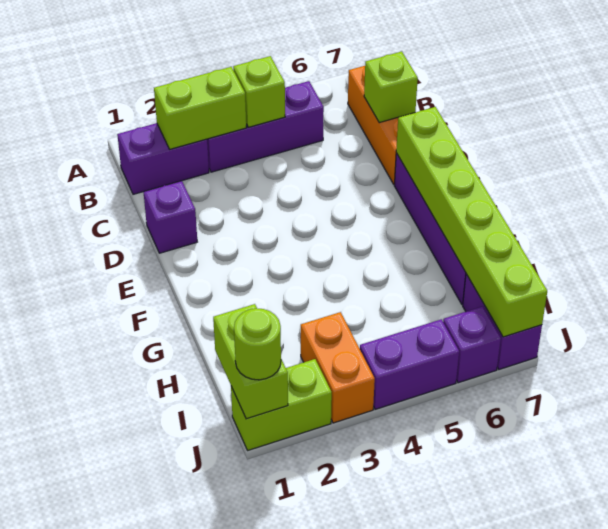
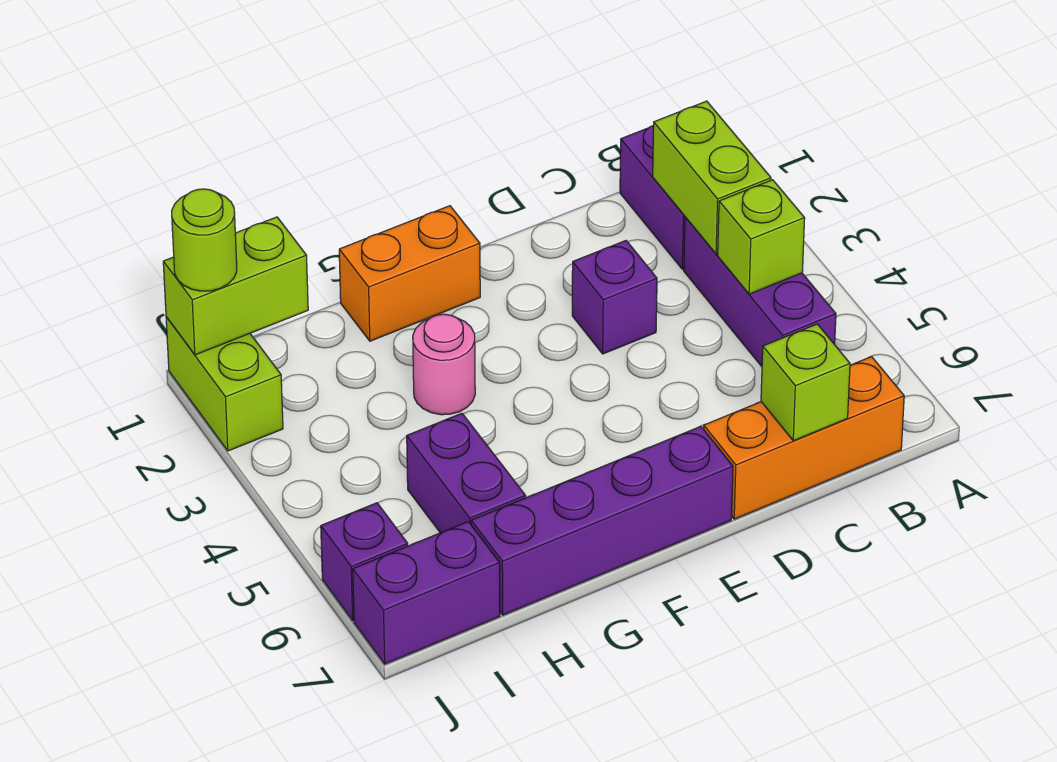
purple 1x1 brick [144,181,197,253] -> purple 1x1 brick moved to [572,241,657,354]
lime 1x6 brick [396,107,547,337] -> none
none -> pink 1x1 round brick [413,314,475,415]
orange 1x2 brick [301,312,375,423] -> orange 1x2 brick moved to [339,206,480,341]
purple 1x2 brick [360,319,459,409] -> purple 1x2 brick moved to [407,413,526,533]

